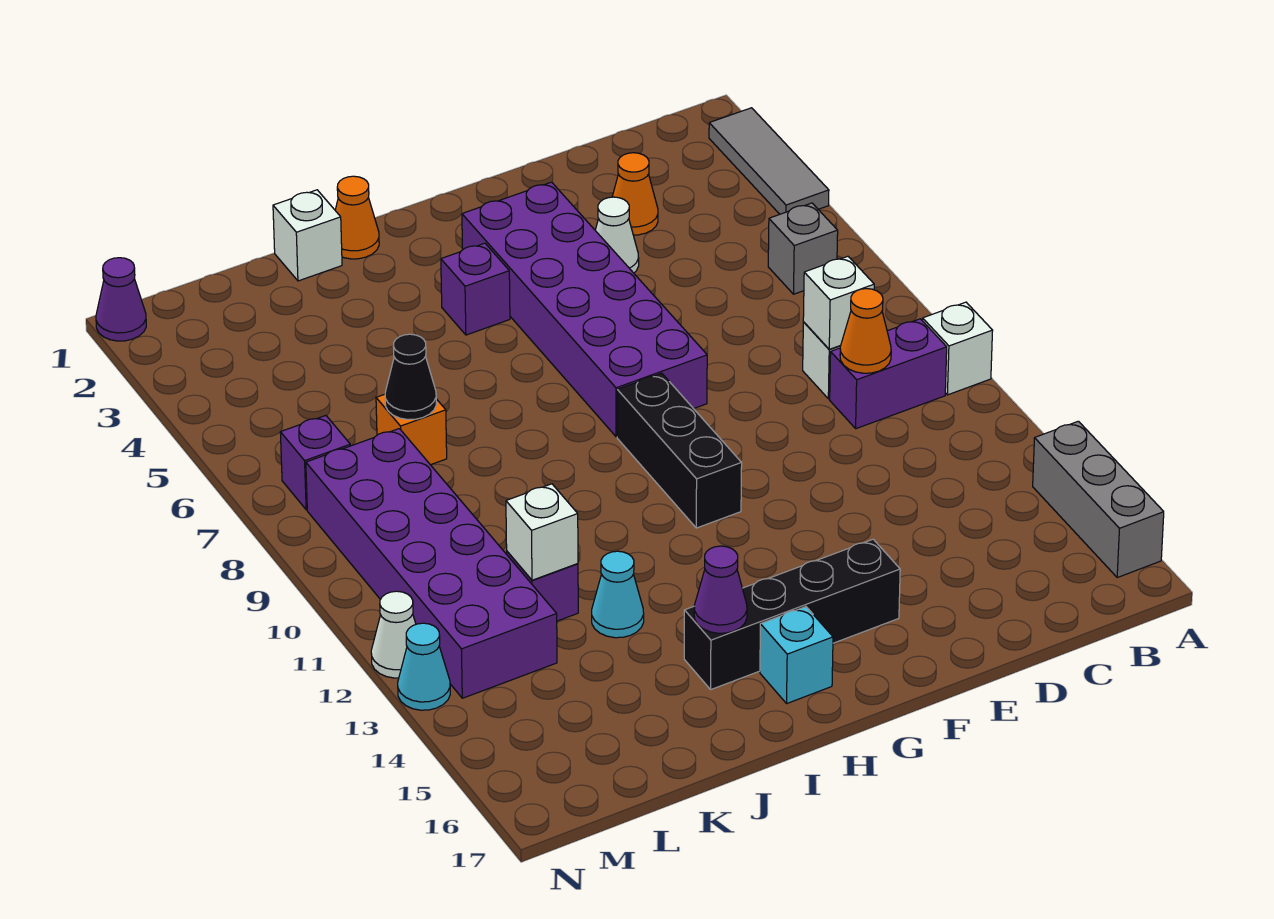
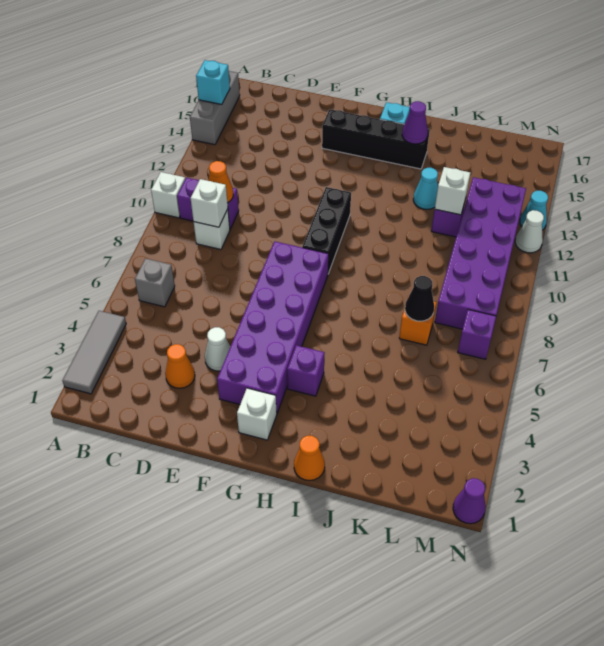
none -> cyan 1x1 brick [196,60,230,104]
white 1x1 brick [273,190,342,281] -> white 1x1 brick moved to [237,388,277,440]

